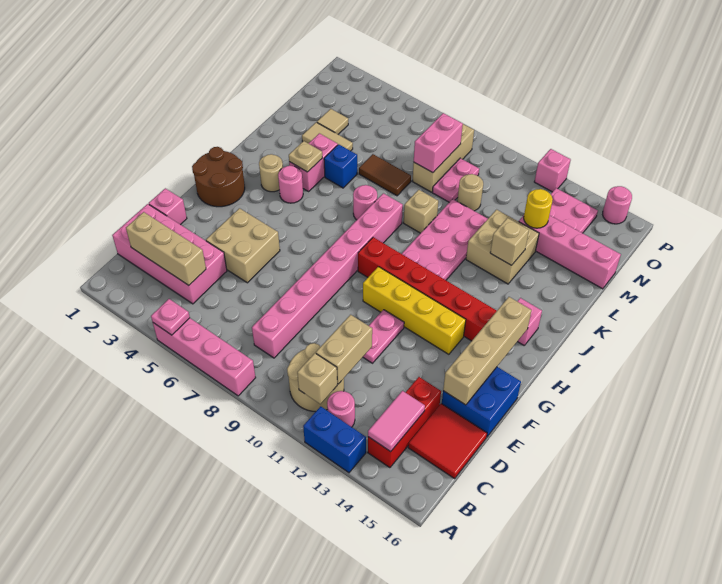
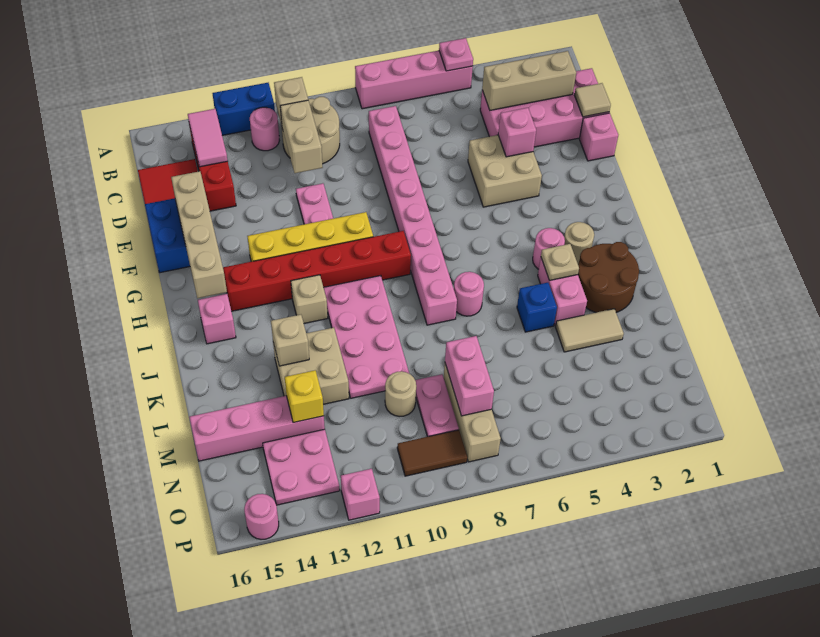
none -> pink 1x1 brick [498,108,536,157]
brown 2x2 round brick [192,147,245,207] -> brown 2x2 round brick moved to [578,242,639,312]
tan 1x1 brick [404,190,438,233] -> tan 1x1 brick moved to [291,275,328,323]
brown 1x2 tile [359,154,411,196] -> brown 1x2 tile moved to [397,430,467,476]
tan 1x1 tile [317,109,348,134] -> tan 1x1 tile moved to [574,83,611,117]
yellow 1x1 round brick [524,189,553,228] -> yellow 1x1 brick [285,370,324,423]

